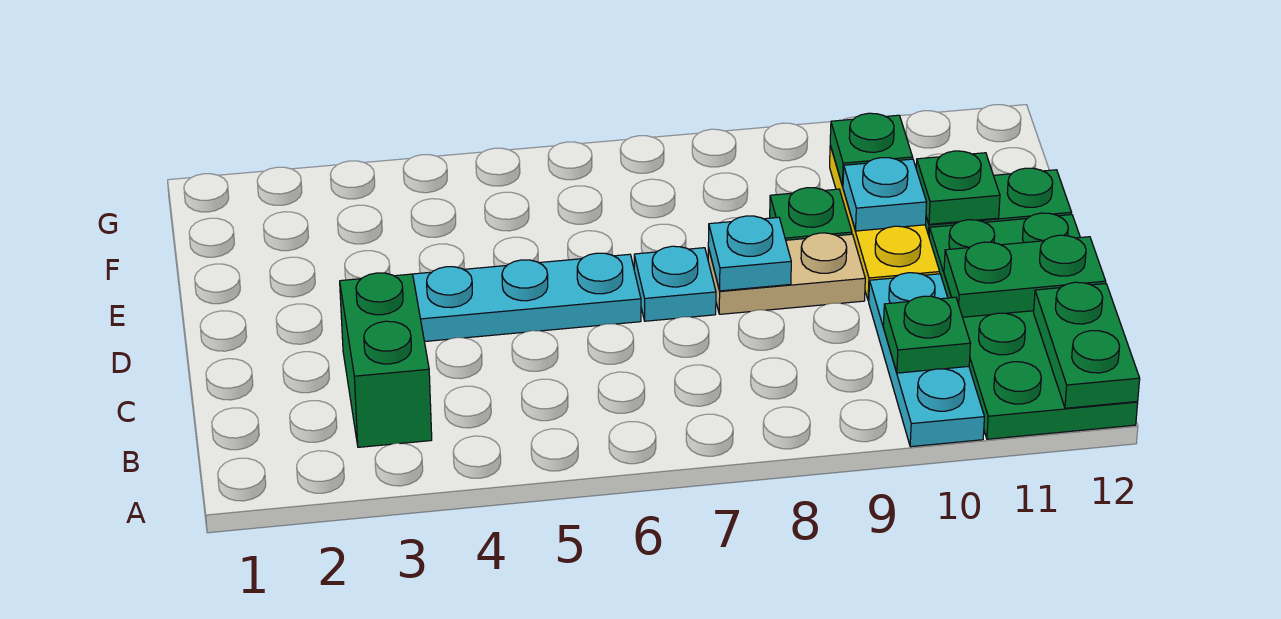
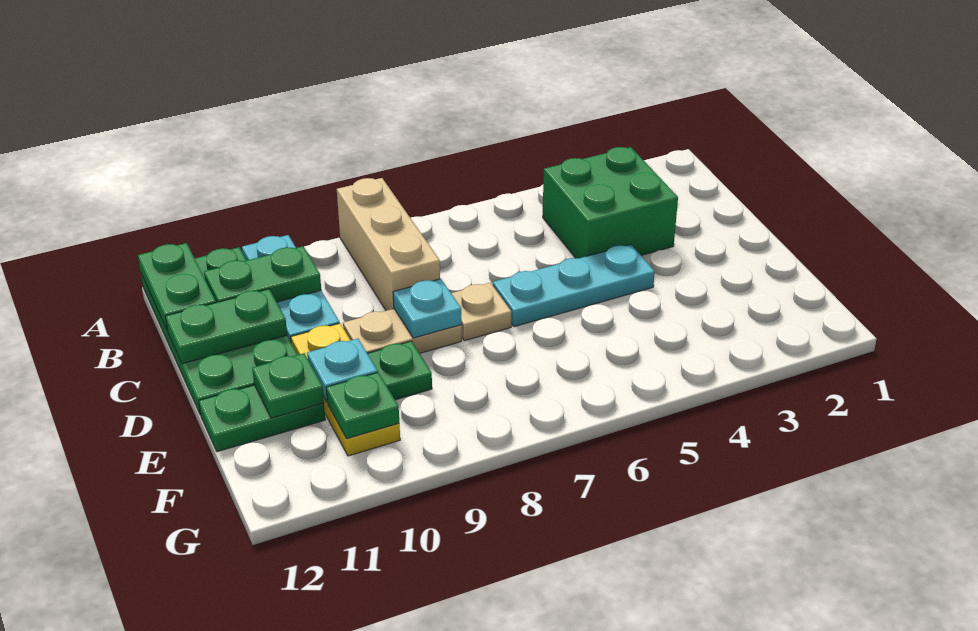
none -> tan 1x3 brick [337,178,440,311]
green 1x2 brick [340,273,432,447] -> green 2x2 brick [543,147,678,259]
green 1x1 plate [883,296,971,373] -> green 1x2 plate [204,246,321,303]
cyan 1x1 plate [634,246,716,321] -> tan 1x1 plate [451,283,511,341]

